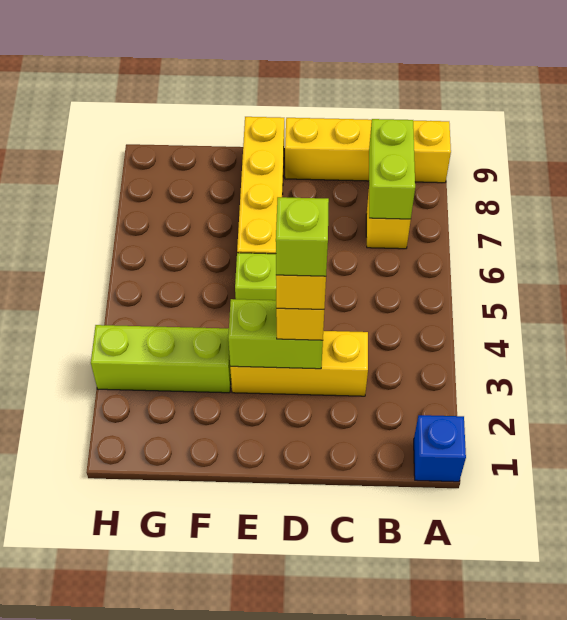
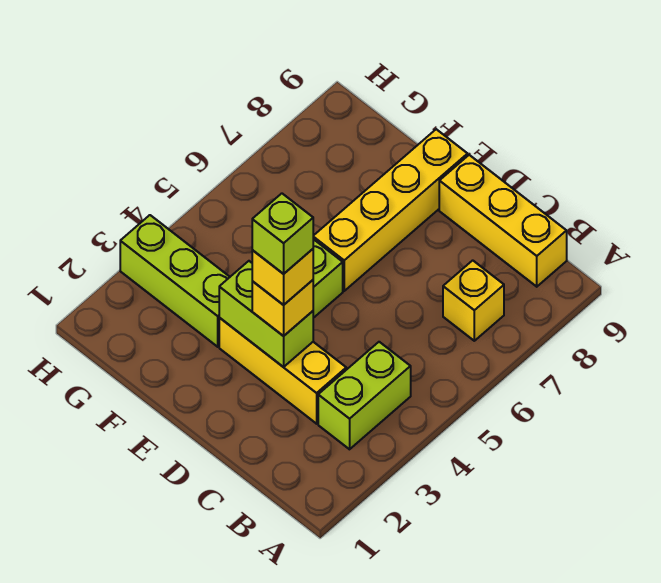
blue 1x1 brick [414,415,466,482] -> none
yellow 1x4 brick [285,118,451,183] -> yellow 1x3 brick [439,155,567,287]
lime 1x2 brick [369,119,415,219] -> lime 1x2 brick moved to [318,342,411,449]

